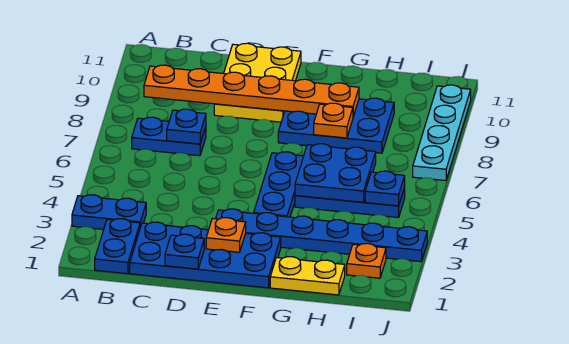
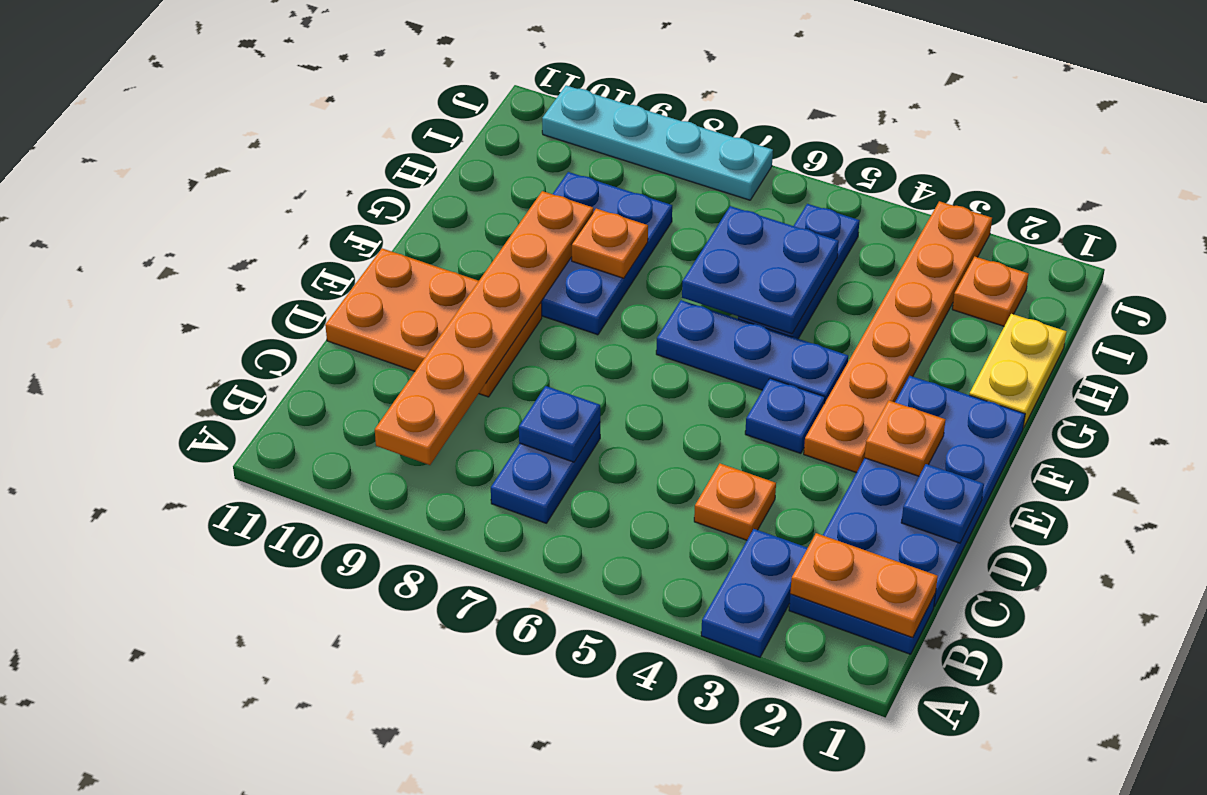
none -> orange 1x2 plate [790,533,938,638]
none -> orange 1x1 plate [694,464,776,540]
yellow 2x3 plate [214,43,301,122] -> orange 2x3 plate [325,248,542,397]
blue 1x6 plate [216,209,427,262] -> orange 1x6 plate [804,201,992,473]
blue 1x1 plate [365,171,405,206] -> blue 1x1 plate moved to [745,378,825,453]

